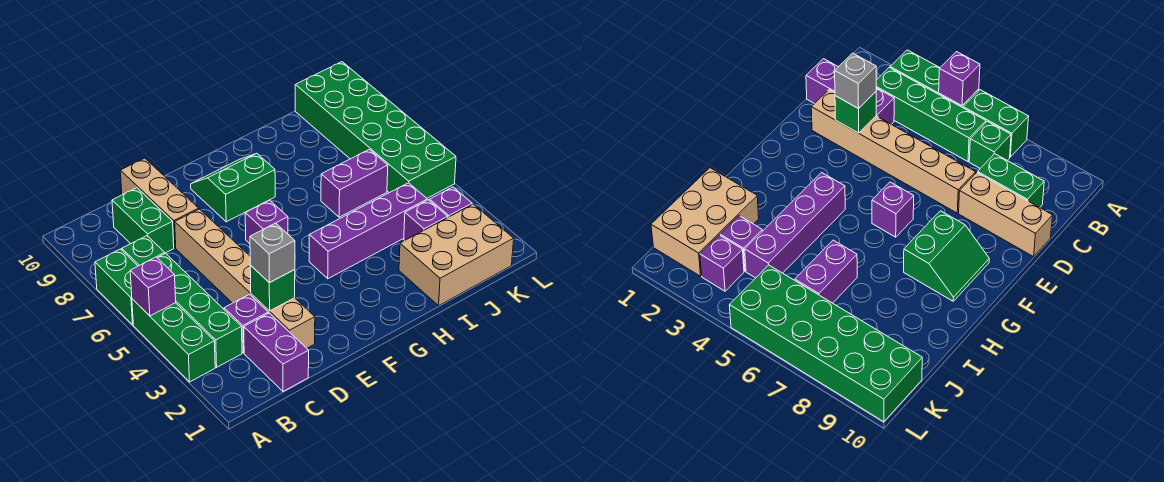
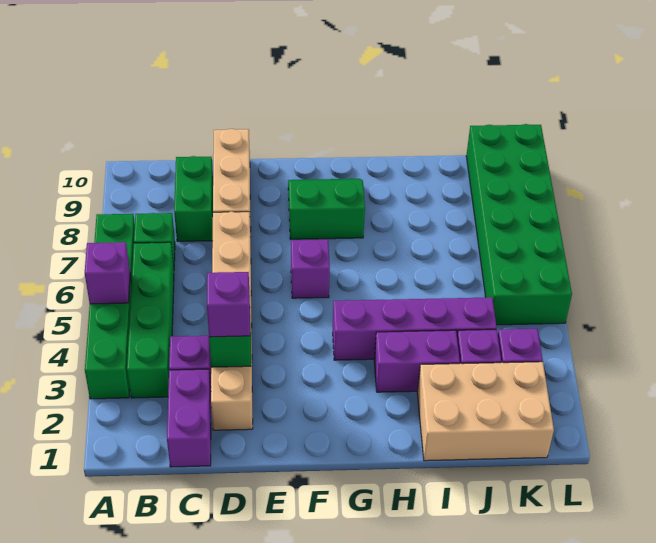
grey 1x1 brick [250,223,295,283] -> purple 1x1 brick [207,272,250,337]
purple 1x2 brick [321,149,388,217] -> purple 1x2 brick moved to [374,330,460,392]

